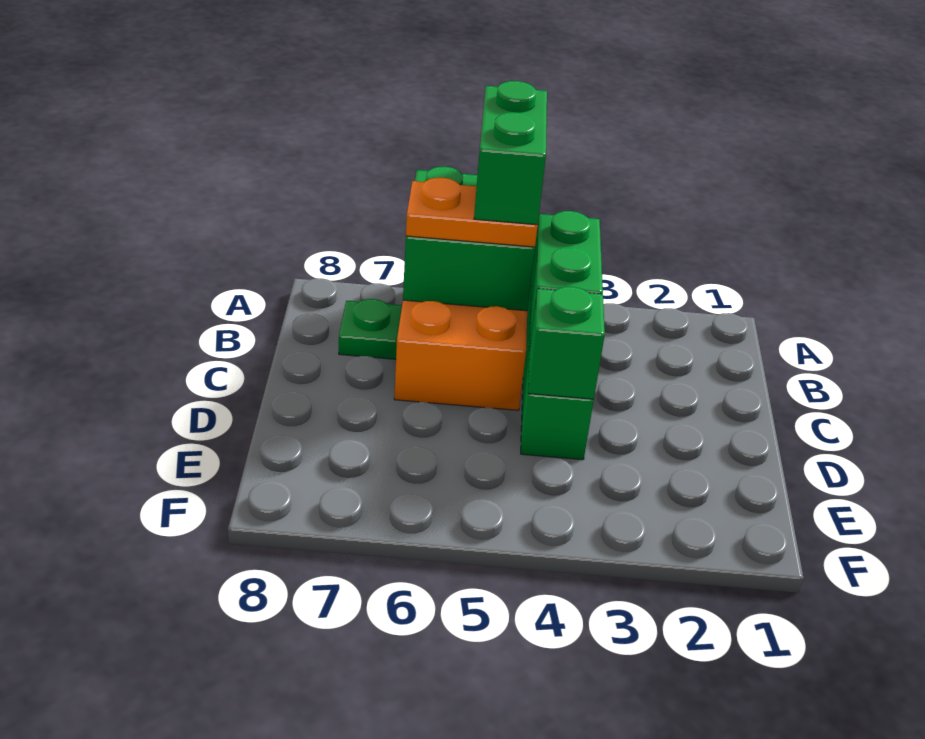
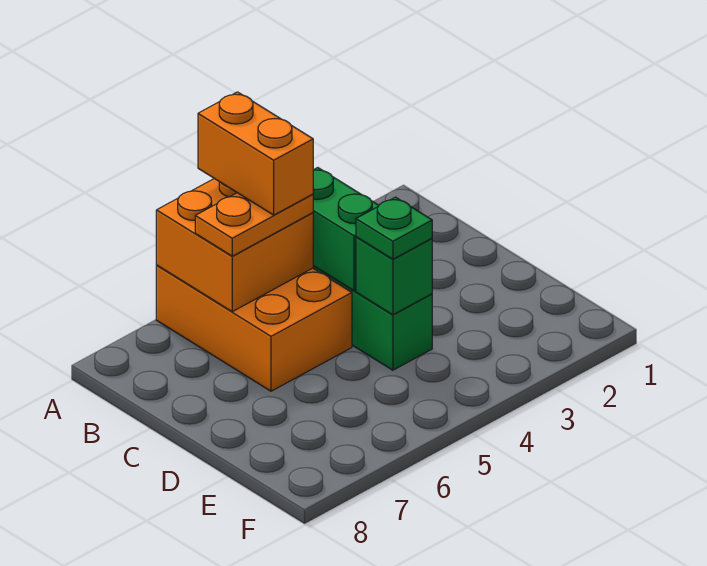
green 2x2 brick [403,167,535,311] -> orange 2x2 brick [156,179,313,312]
green 1x2 brick [474,81,547,225] -> orange 1x2 brick [198,92,313,215]
green 1x1 plate [339,299,402,359] -> green 1x1 plate moved to [356,197,432,259]

